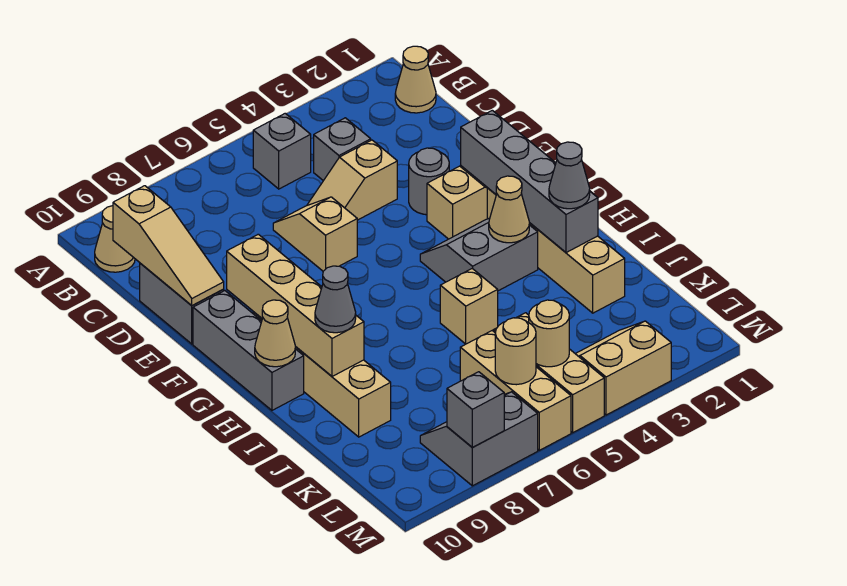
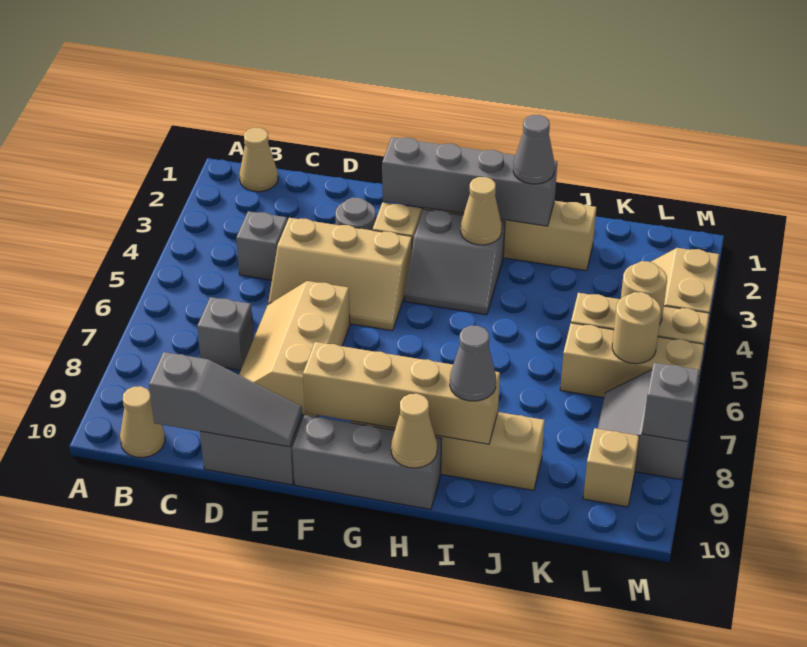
grey 1x1 brick [253,114,311,189] -> grey 1x1 brick moved to [197,297,254,370]
tan 1x3 slope [113,186,224,306] -> grey 1x3 slope [149,352,302,447]
tan 1x2 slope [307,140,397,220] -> tan 2x3 slope [268,218,412,331]
tan 1x2 slope [273,197,357,271] -> tan 2x3 slope [239,281,350,417]
grey 2x2 slope [420,218,538,291] -> grey 2x2 slope turned to [405,209,505,315]
tan 1x1 brick [440,269,498,344] -> tan 1x1 brick moved to [583,428,639,507]

